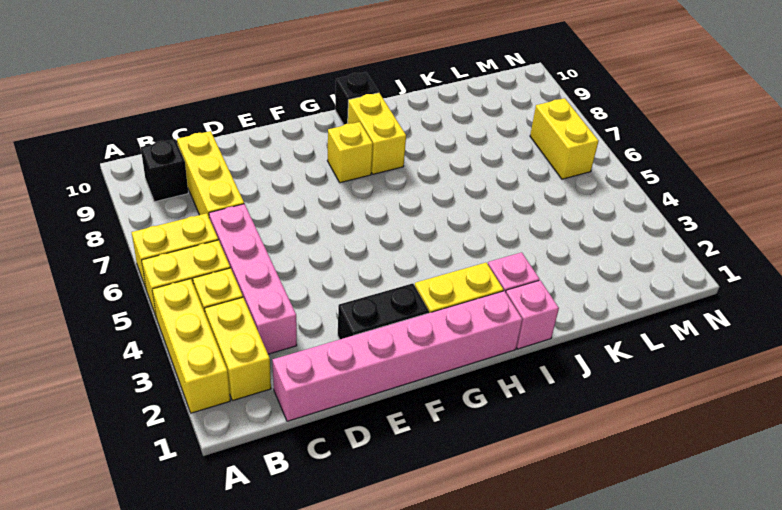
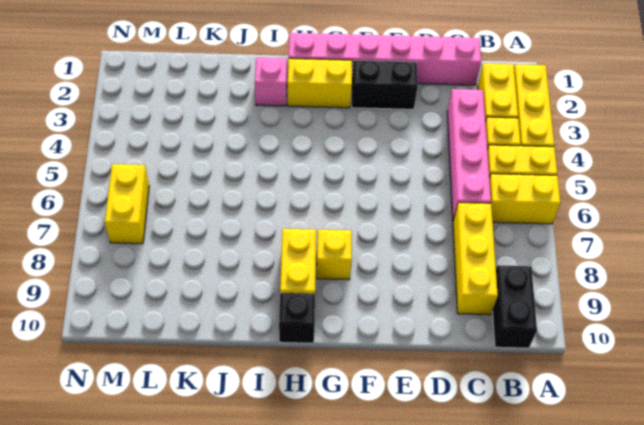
black 1x1 brick [141,139,188,202] -> black 1x2 brick [493,265,537,348]
pink 1x1 brick [506,280,559,349] -> none

